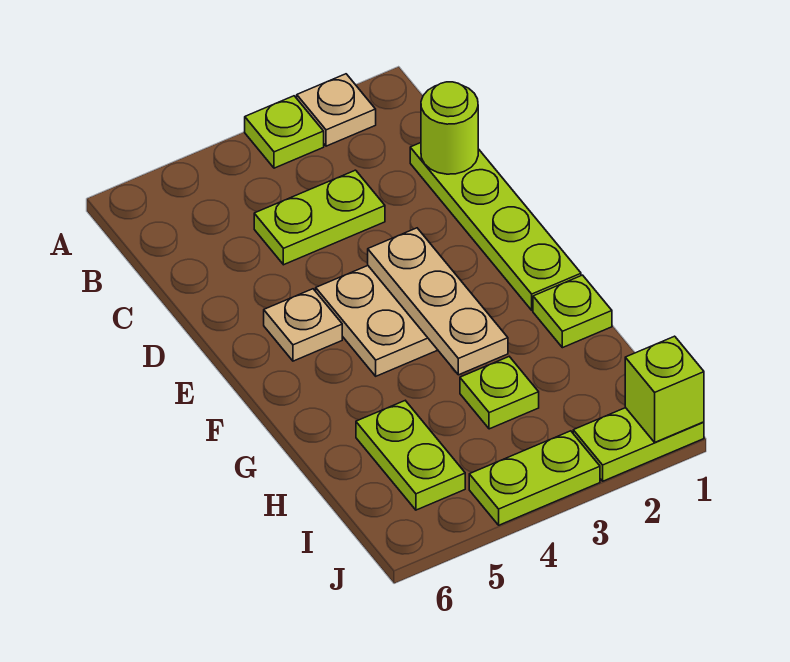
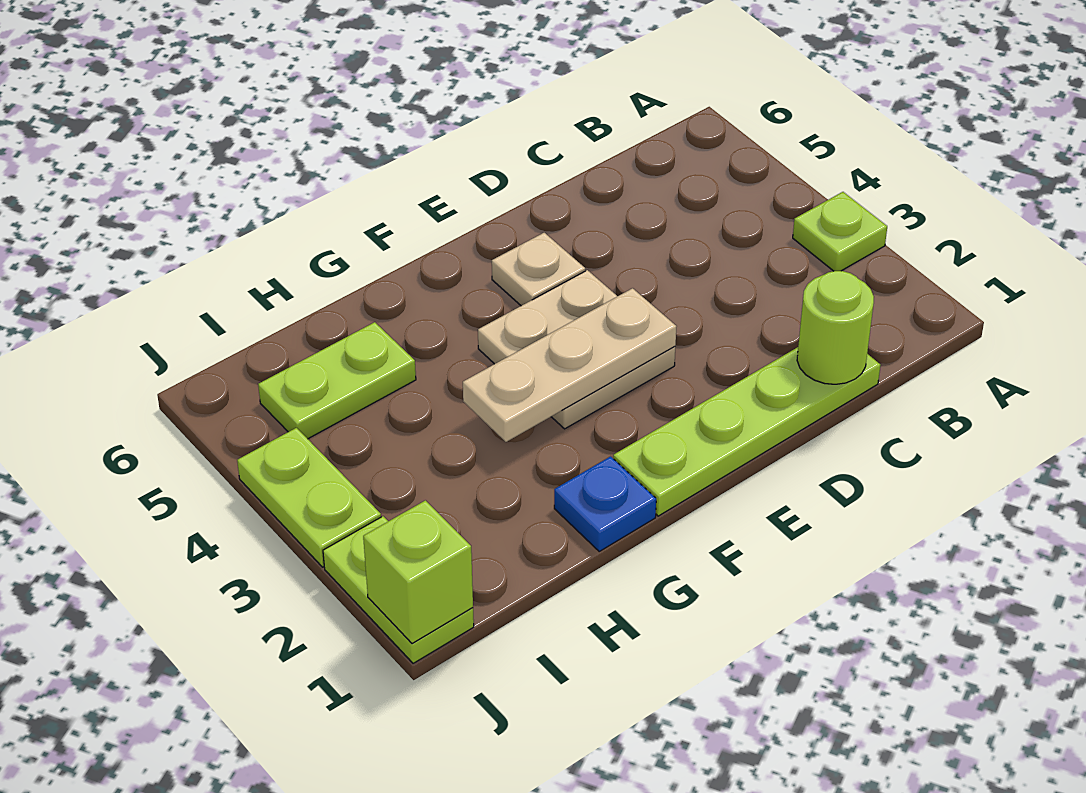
tan 1x1 plate [297,74,376,146] -> none
lime 1x2 plate [254,170,385,265] -> none
lime 1x1 plate [533,275,612,348] -> blue 1x1 plate [554,456,656,551]
lime 1x1 plate [460,357,539,429] -> none

